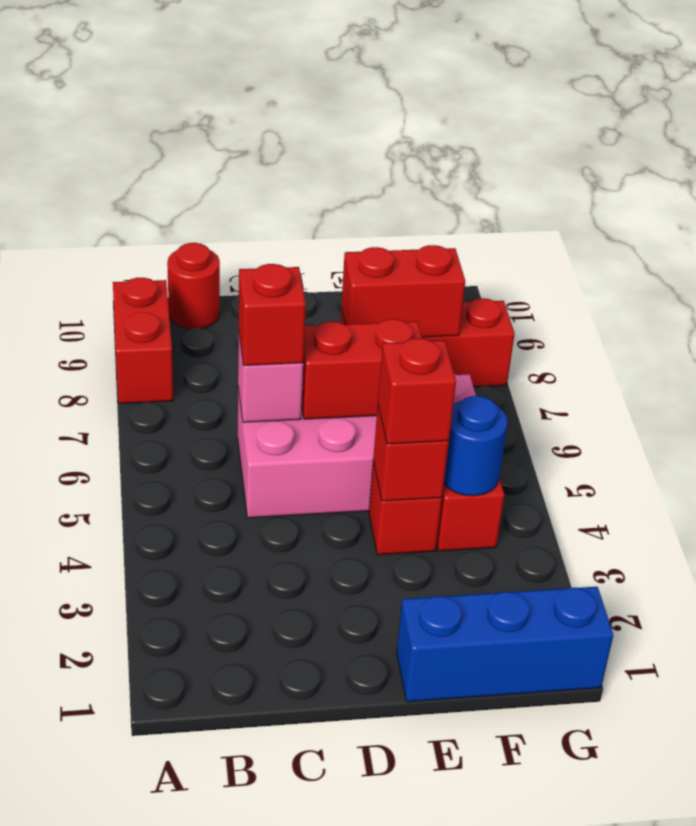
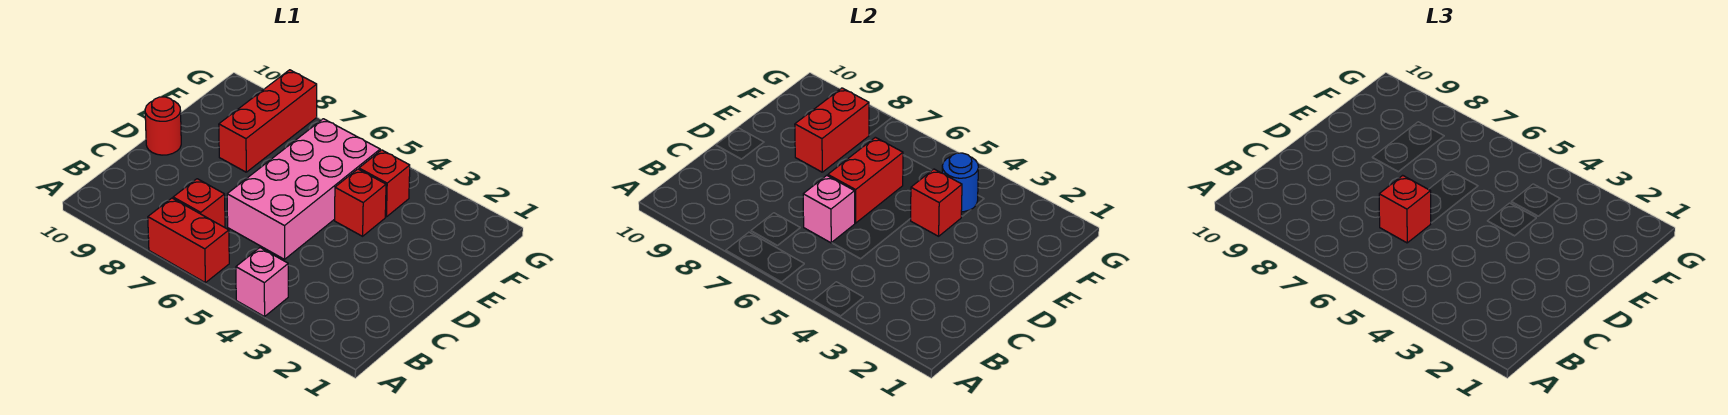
none -> pink 1x1 brick [236,248,288,317]
red 1x2 brick [113,278,173,404] -> red 1x2 brick moved to [148,198,229,283]
red 1x1 round brick [167,243,220,329] -> red 1x1 round brick moved to [145,97,181,155]
blue 1x3 brick [397,587,613,702] -> none
red 1x1 brick [378,338,456,444] -> red 1x1 brick moved to [173,179,225,227]

